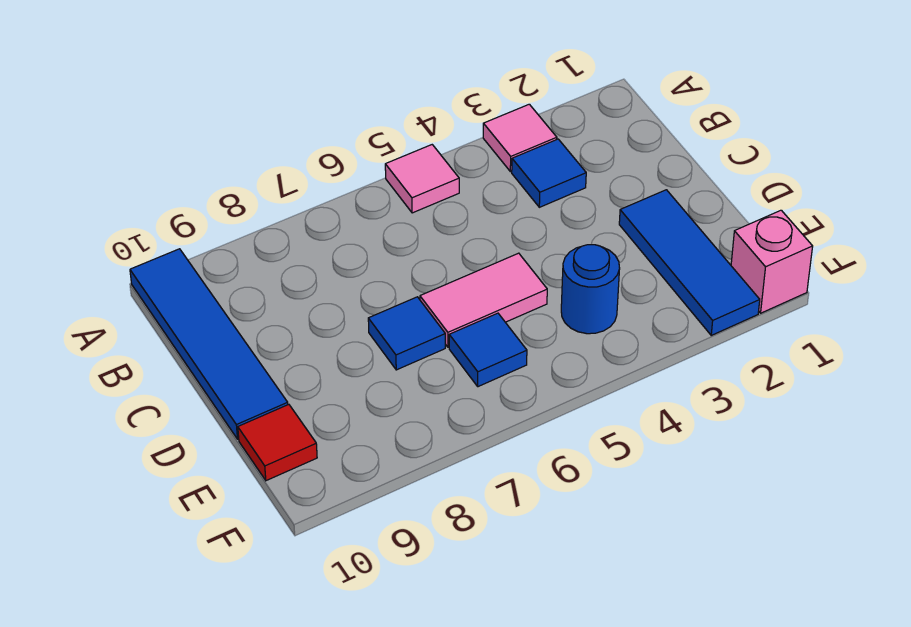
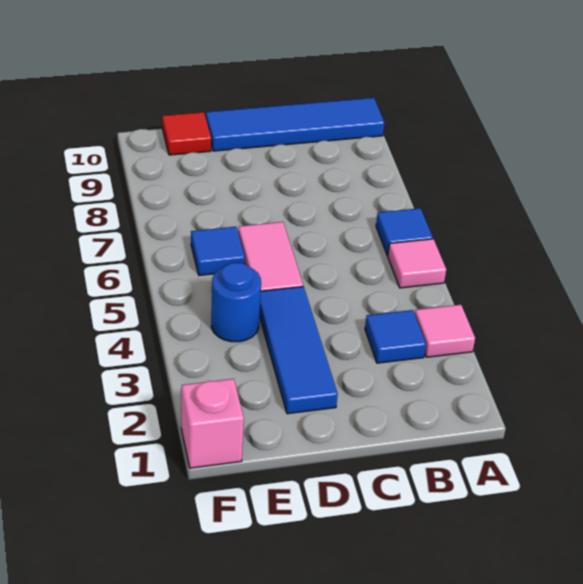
blue 1x3 tile [619,190,760,335] -> blue 1x3 tile turned to [260,286,338,414]
blue 1x1 tile [368,297,445,370] -> blue 1x1 tile moved to [376,208,433,256]

